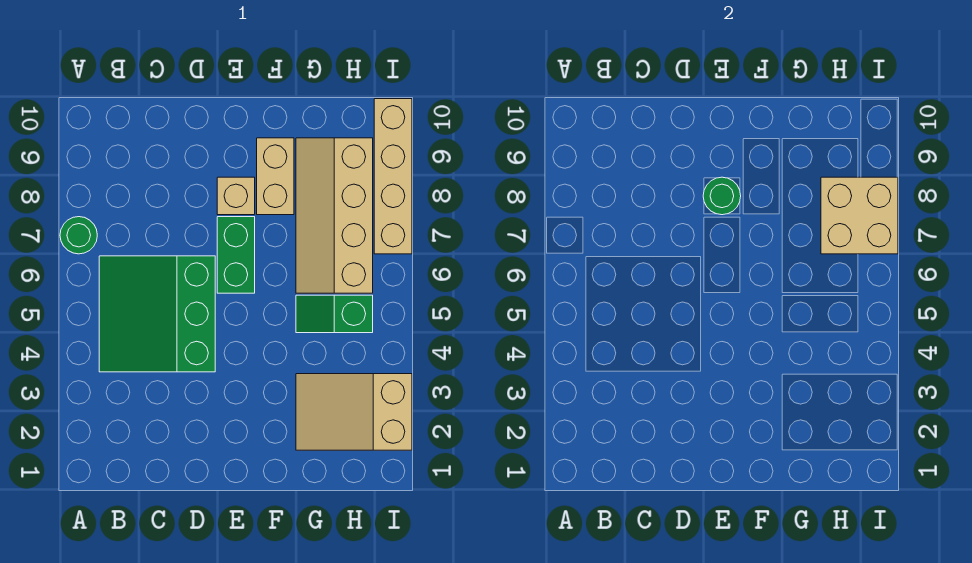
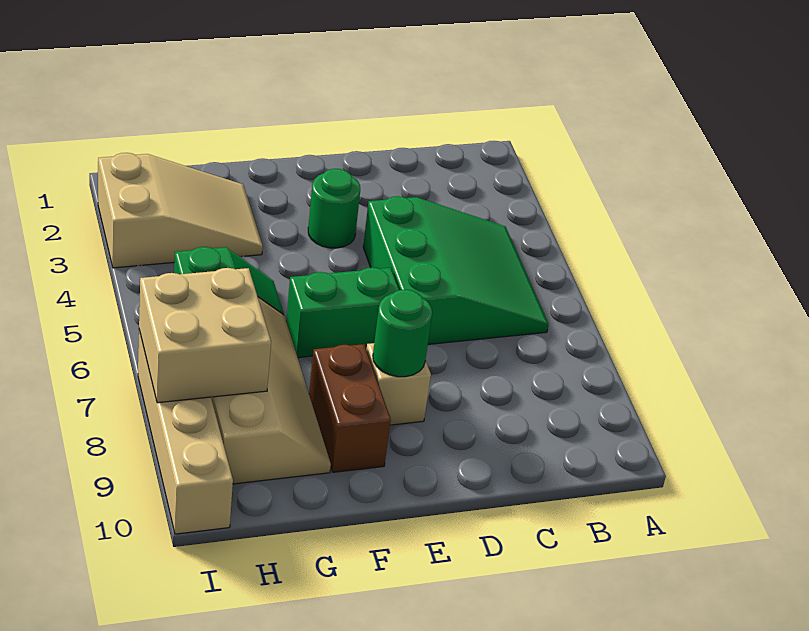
green 1x1 round brick [60,217,97,254] -> green 1x1 round brick moved to [308,169,360,248]
green 1x2 brick [217,217,255,293] -> green 1x2 brick turned to [286,267,399,358]
tan 1x2 brick [257,138,294,215] -> brown 1x2 brick [309,344,391,472]

